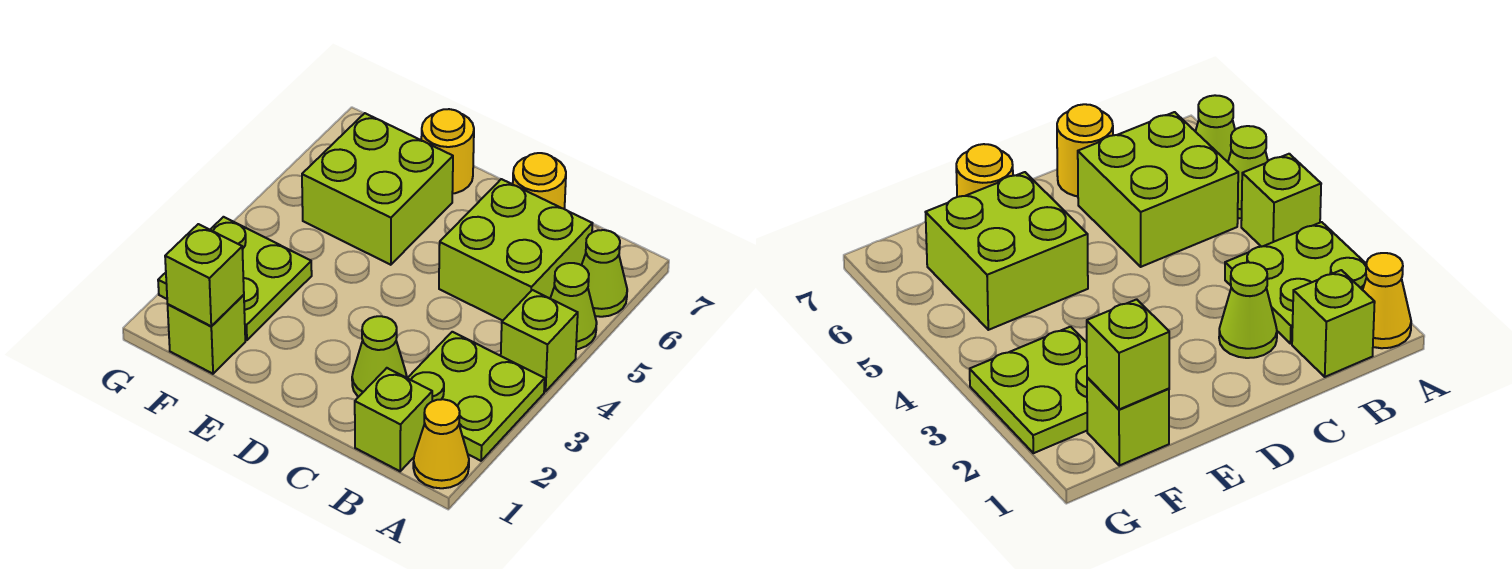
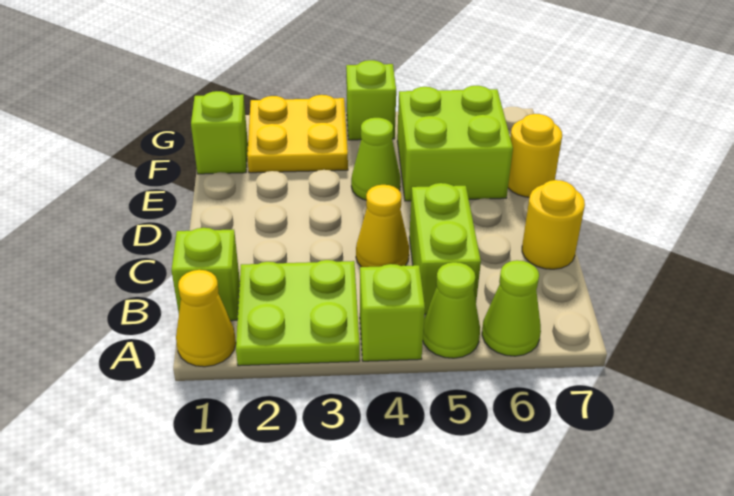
lime 2x2 brick [439,179,592,321] -> lime 1x2 brick [409,183,481,314]
lime 1x1 cone [352,316,407,397] -> lime 1x1 cone moved to [351,118,401,200]
none -> yellow 1x1 cone [356,185,409,267]
lime 1x1 brick [165,224,244,326] -> lime 1x1 brick moved to [346,60,396,140]
lime 2x2 plate [158,217,312,340] -> yellow 2x2 plate [247,95,348,173]

